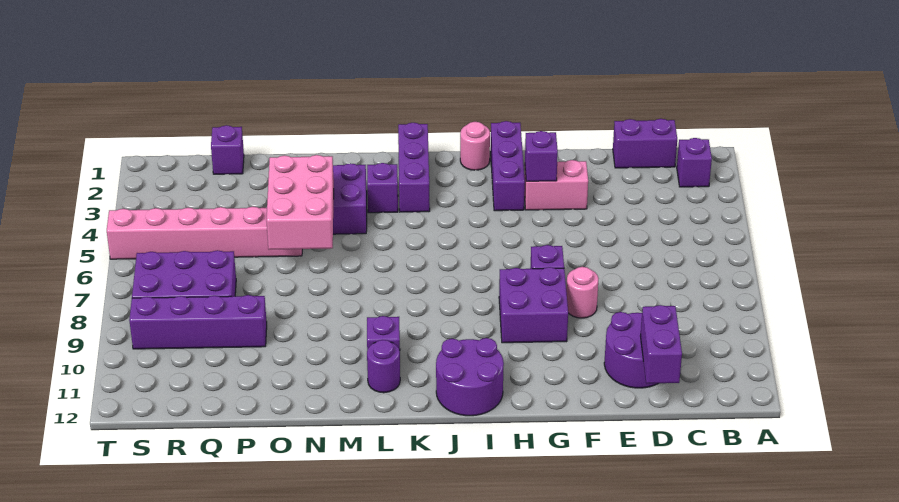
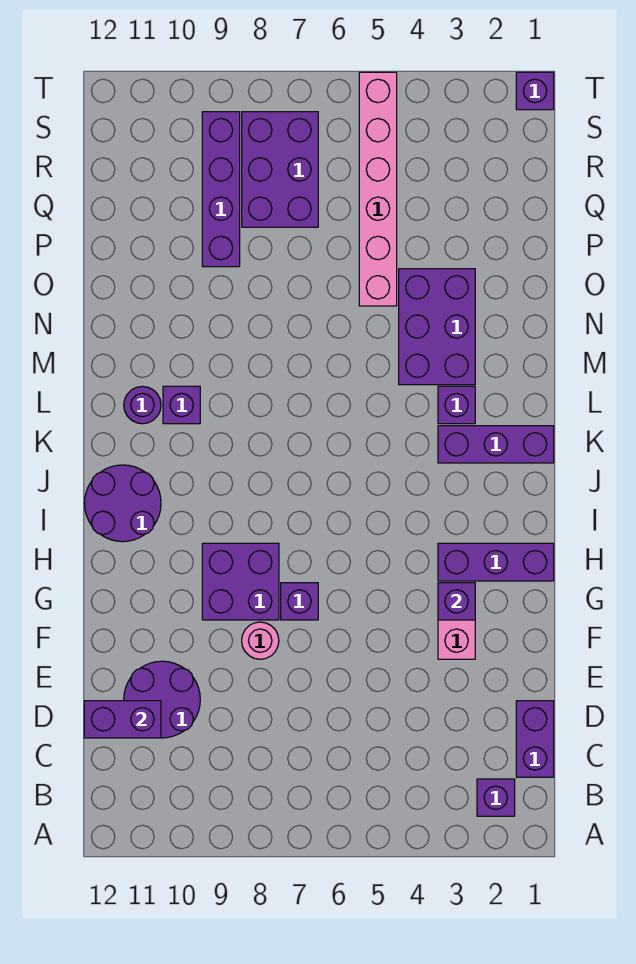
pink 1x1 round brick [460,122,490,170] -> none
pink 2x3 brick [266,155,334,250] -> none
purple 1x1 brick [211,125,244,174] -> purple 1x1 brick moved to [516,72,554,110]

